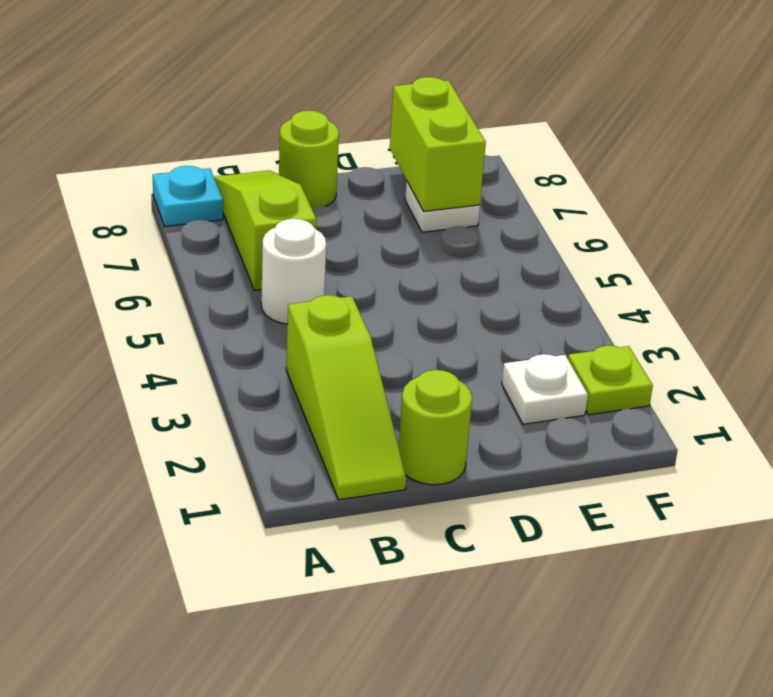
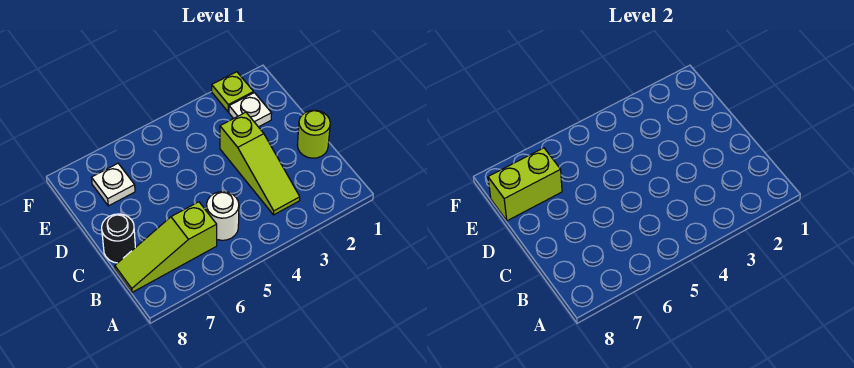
cyan 1x1 plate [153,166,223,226] -> none
lime 1x3 slope [286,295,406,500] -> lime 1x3 slope turned to [220,112,300,215]
lime 1x1 round brick [279,111,339,208] -> black 1x1 round brick [102,214,135,263]

